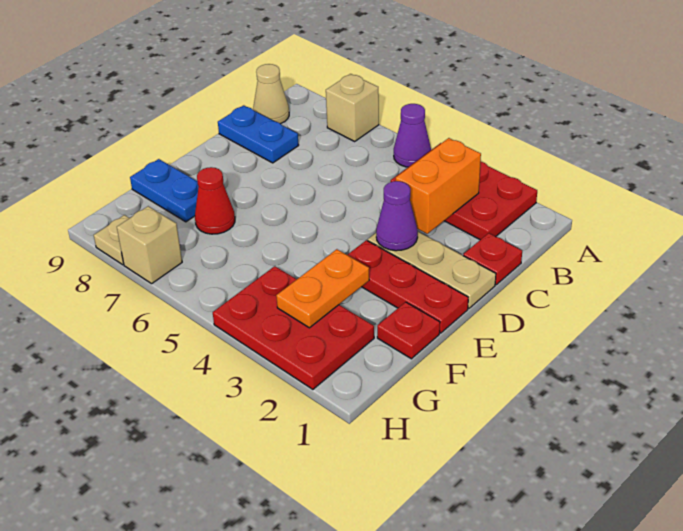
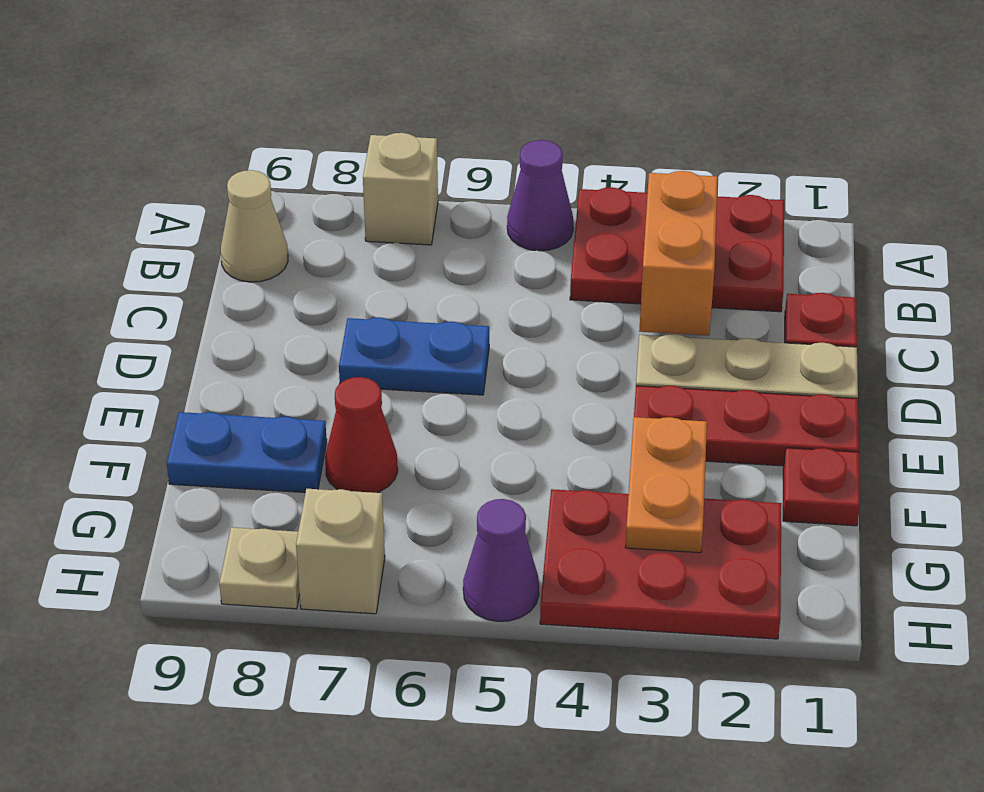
blue 1x2 plate [218,105,299,163] -> blue 1x2 plate moved to [339,318,489,395]
purple 1x1 cone [376,181,418,251] -> purple 1x1 cone moved to [463,499,539,621]

